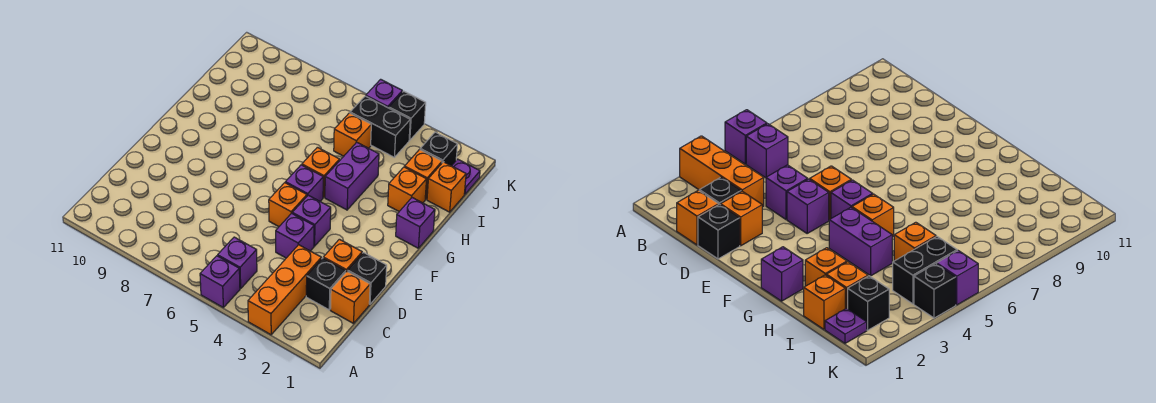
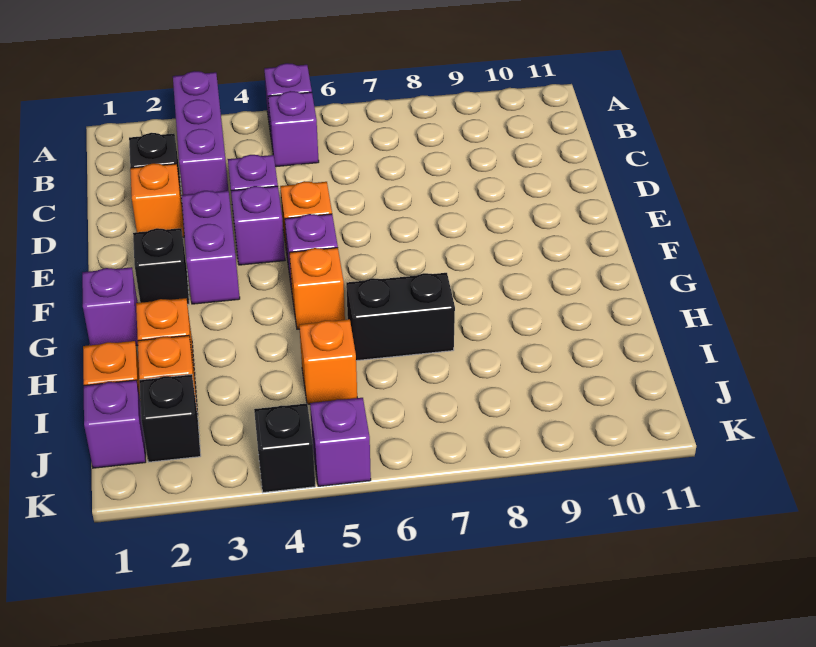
orange 1x3 brick [248,245,321,335] -> purple 1x3 brick [173,71,228,195]
orange 1x1 brick [330,271,370,323] -> none
black 1x1 brick [348,253,387,304] -> black 1x1 brick moved to [133,228,189,305]
purple 1x2 brick [325,142,379,210] -> purple 1x2 brick moved to [182,191,240,304]
purple 1x1 plate [452,159,480,194] -> purple 1x1 brick [84,380,146,468]
black 1x2 brick [350,96,410,157] -> black 1x2 brick moved to [346,273,455,361]

